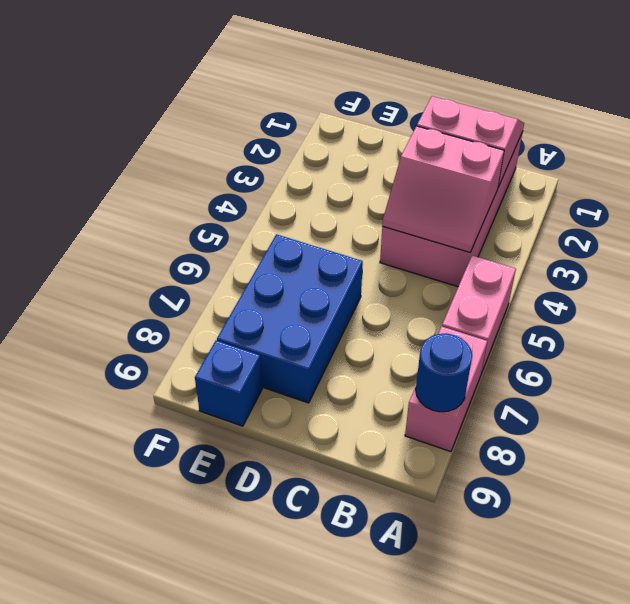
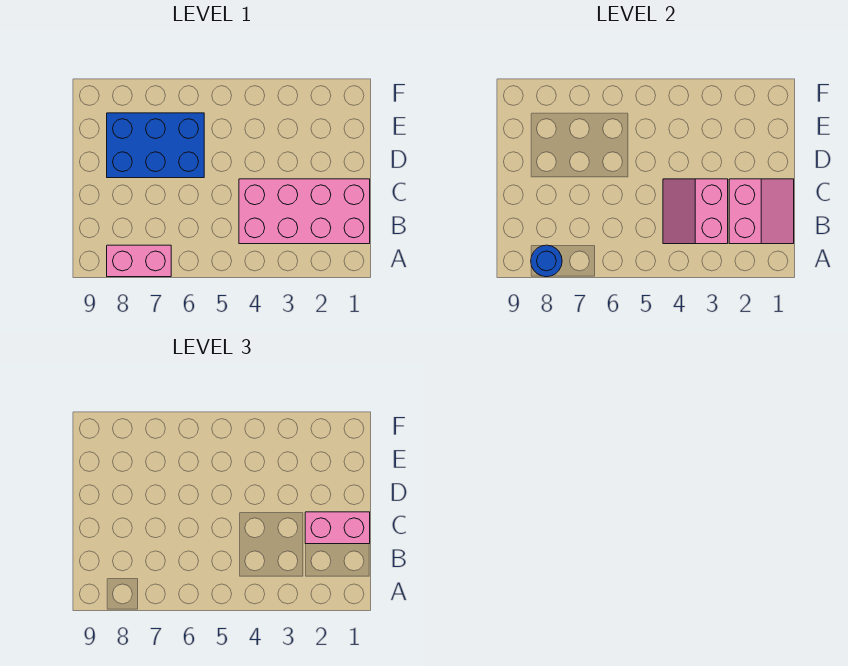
pink 1x2 brick [442,256,516,371] -> pink 1x2 brick moved to [305,512,370,544]
blue 1x1 brick [195,340,262,426] -> none

